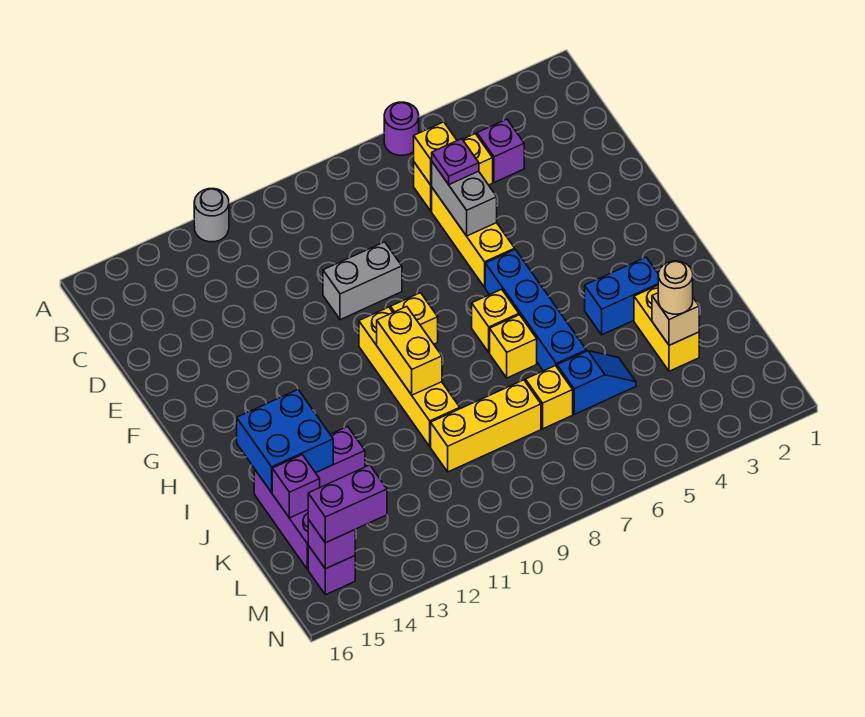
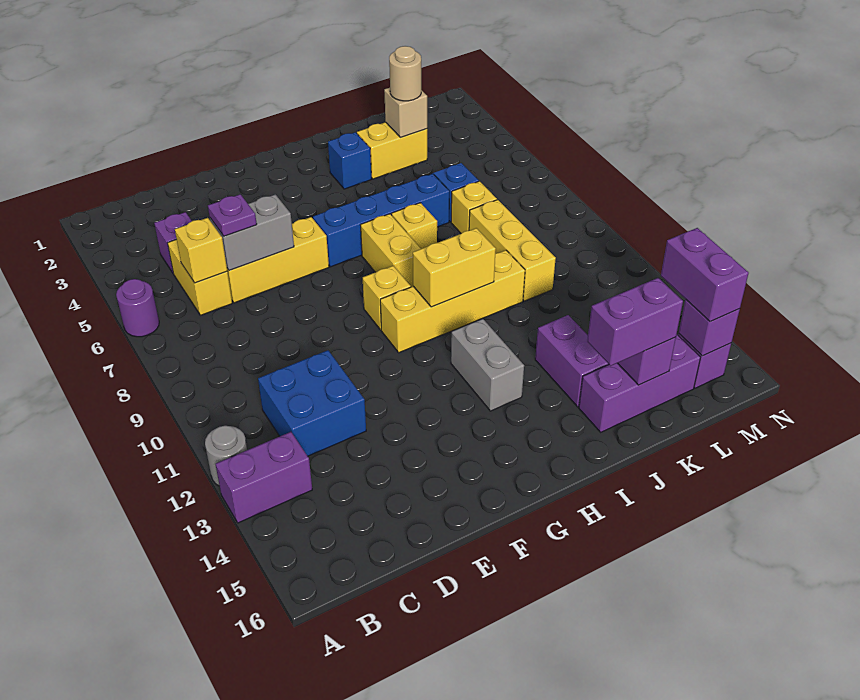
none -> purple 1x2 brick [216,432,312,523]
grey 1x2 brick [323,242,402,320] -> grey 1x2 brick moved to [451,319,524,411]
yellow 1x1 brick [472,289,519,353] -> yellow 1x2 brick [361,214,421,287]
blue 1x2 brick [585,257,658,335] -> blue 1x1 brick [328,132,371,189]
blue 2x2 brick [237,390,333,493] -> blue 2x2 brick moved to [258,350,366,456]
none -> purple 1x2 brick [587,278,683,366]

